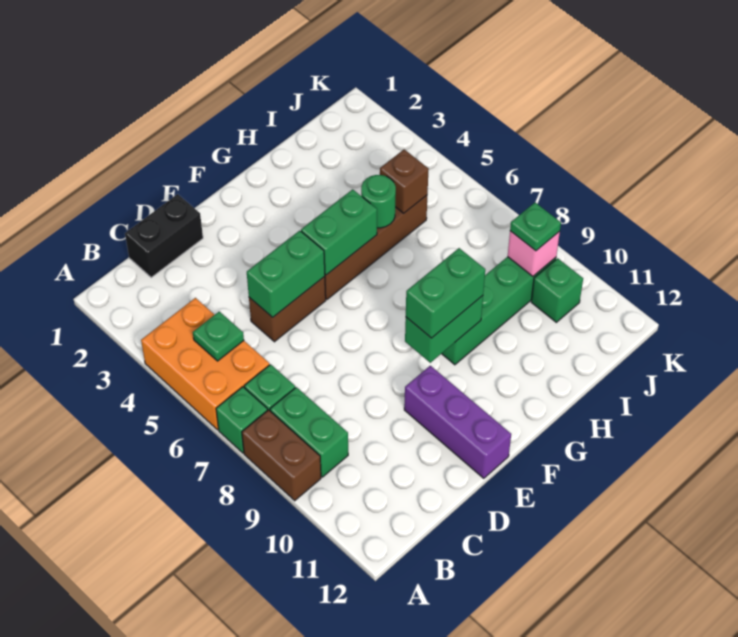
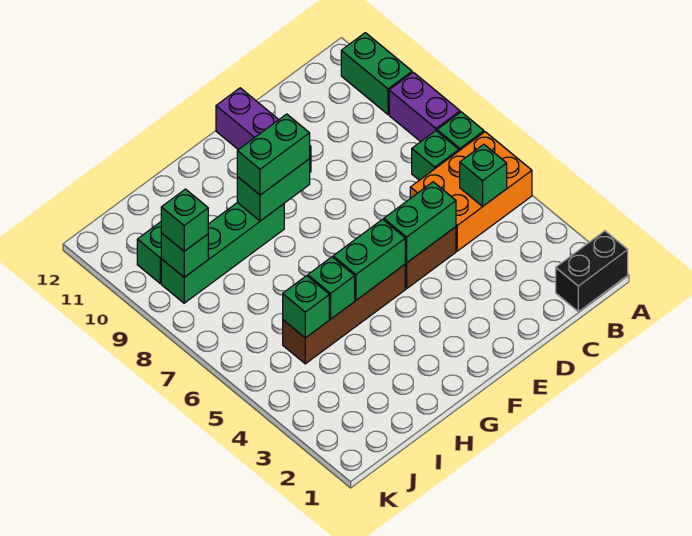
orange 2x3 brick [141,298,270,430] -> orange 2x3 brick turned to [410,132,532,251]
brown 1x2 brick [242,410,321,501] -> purple 1x2 brick [389,72,460,142]
green 1x1 plate [193,311,244,361] -> green 1x1 brick [460,144,507,206]
green 1x2 brick [270,387,348,477] -> green 1x2 brick moved to [341,33,412,114]
black 1x2 brick [125,194,203,277] -> black 1x2 brick moved to [556,231,628,312]
green 1x1 round brick [361,175,396,228] -> green 1x1 brick [308,257,355,319]
brown 1x1 brick [380,149,429,213] -> green 1x1 brick [283,276,329,338]
pink 1x1 brick [508,231,560,276] -> green 1x1 brick [161,233,208,277]
green 1x1 plate [510,203,561,251] -> green 1x1 brick [161,189,208,251]

